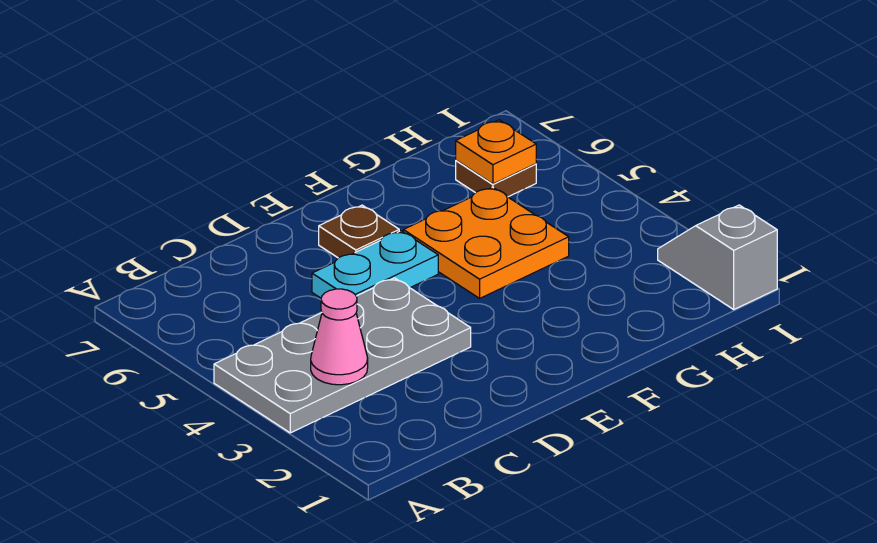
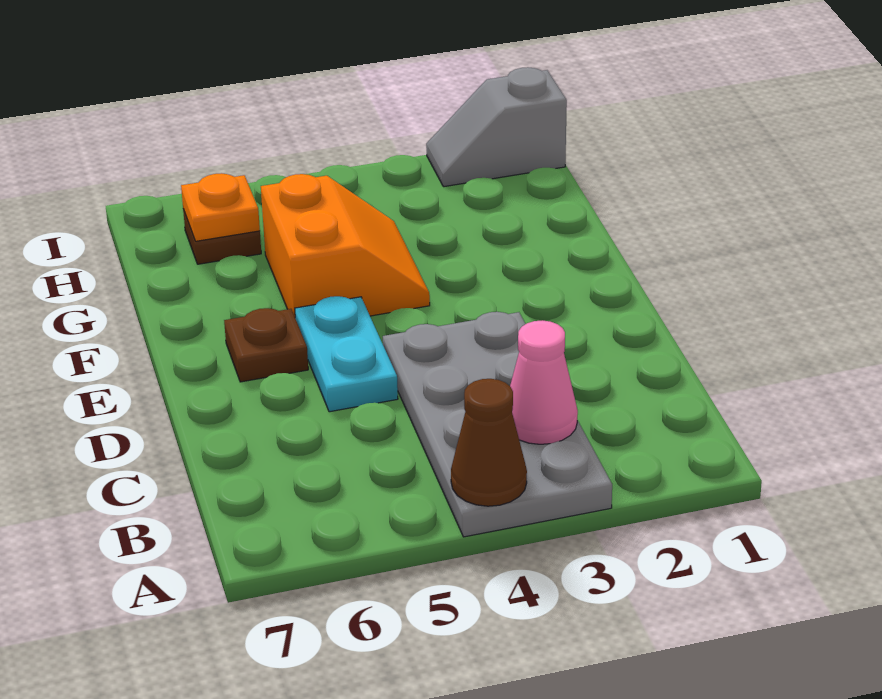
none -> brown 1x1 cone [451,379,527,506]
orange 2x2 plate [403,187,569,298] -> orange 2x2 slope [261,174,430,316]

